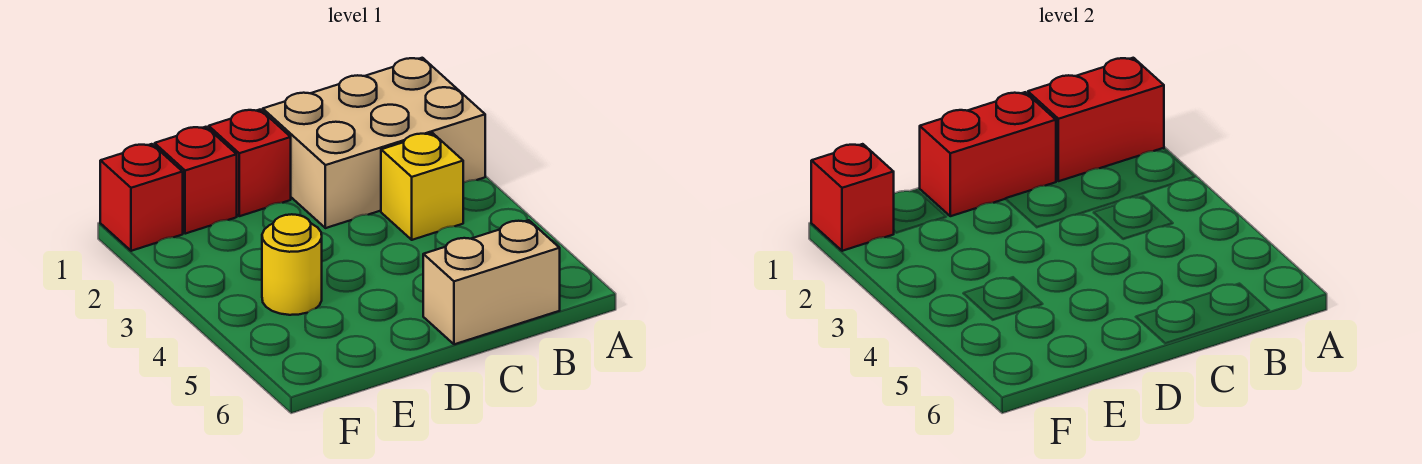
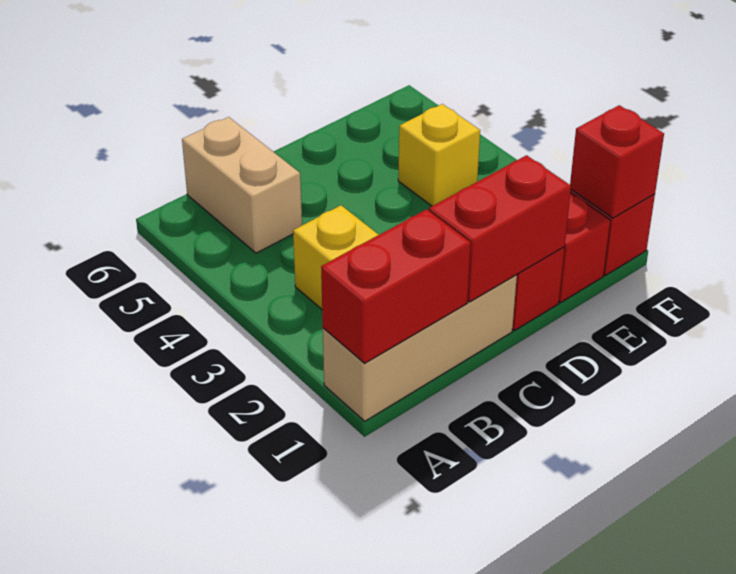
tan 2x3 brick [263,58,485,228] -> tan 1x3 brick [323,275,517,421]
tan 1x2 brick [423,220,560,344] -> tan 1x2 brick turned to [182,117,302,253]
yellow 1x1 round brick [262,214,322,315] -> yellow 1x1 brick [398,104,480,206]

